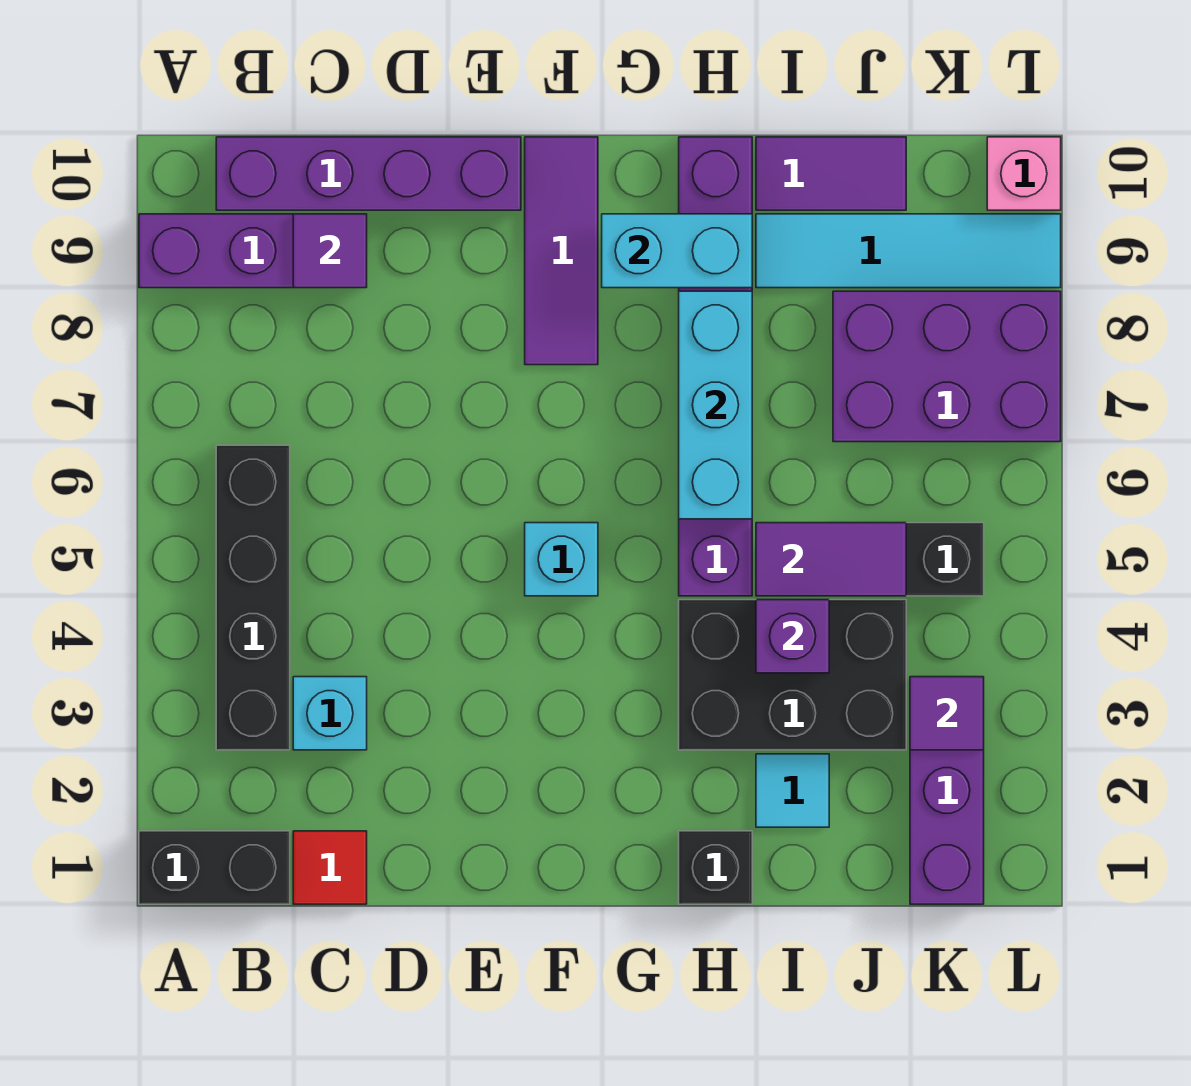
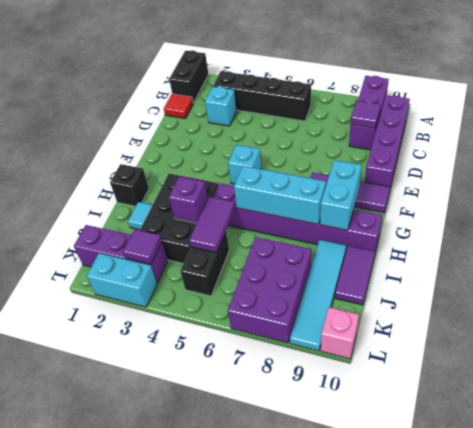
none -> cyan 1x2 brick [87,253,157,307]

